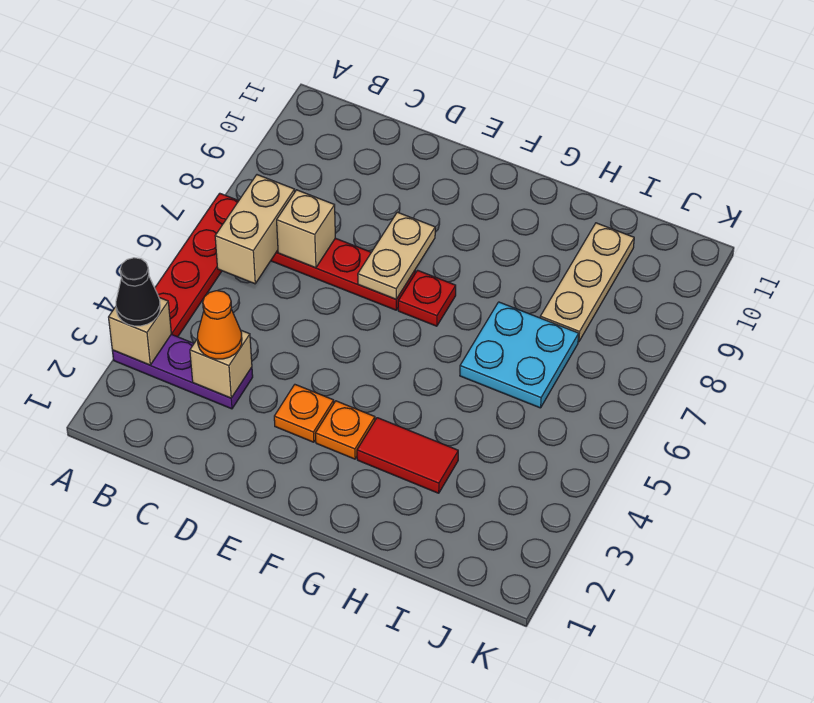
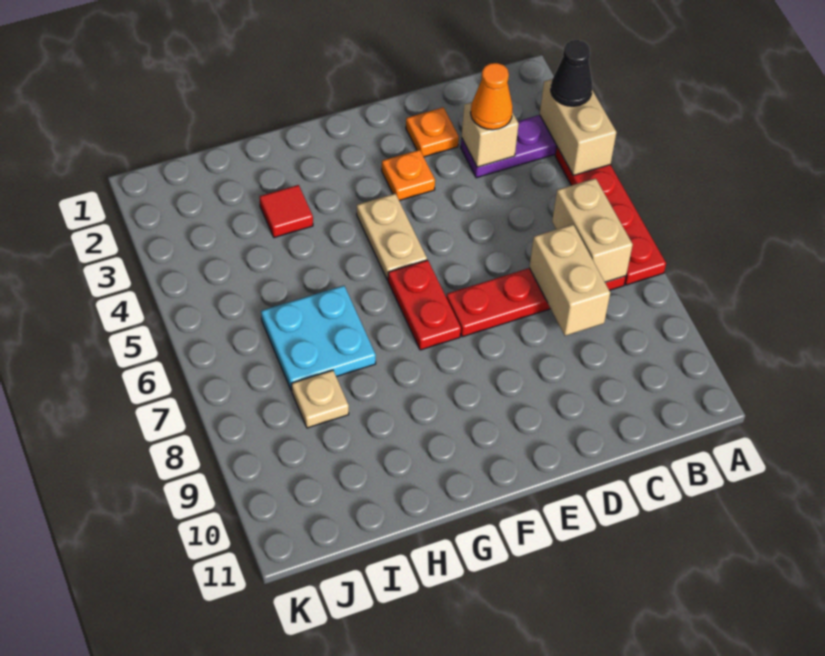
tan 1x1 brick [109,298,171,365] -> tan 1x2 brick [540,79,616,176]
tan 1x1 brick [277,190,335,268] -> tan 1x2 brick [529,225,610,336]
tan 1x2 plate [358,212,435,299] -> tan 1x2 plate moved to [357,194,427,280]
orange 1x1 plate [315,401,375,459] -> orange 1x1 plate moved to [406,107,459,157]
red 1x1 plate [398,270,456,326] -> red 1x2 plate [388,260,461,350]
red 1x2 tile [357,418,458,493] -> red 1x1 tile [259,185,313,238]
tan 1x3 plate [540,223,634,342] -> tan 1x1 plate [292,370,349,428]

